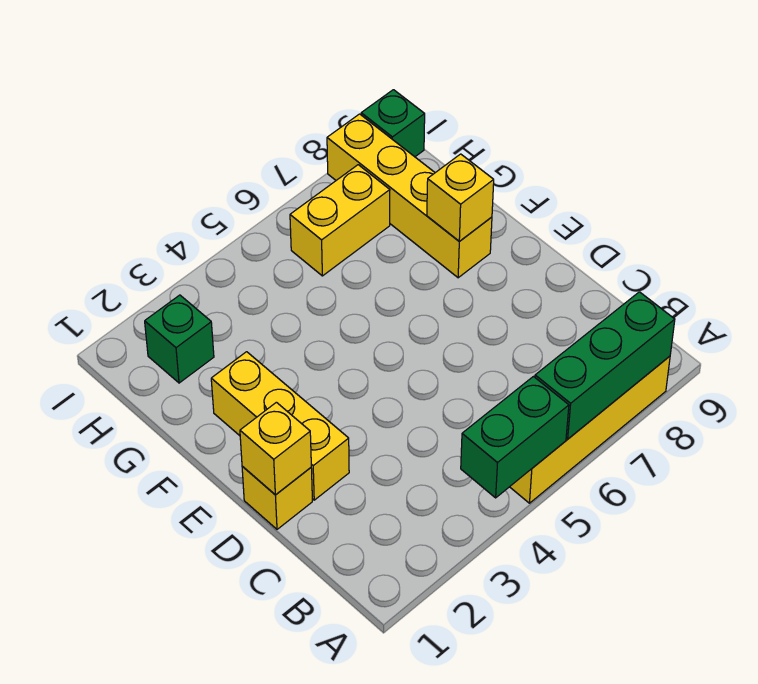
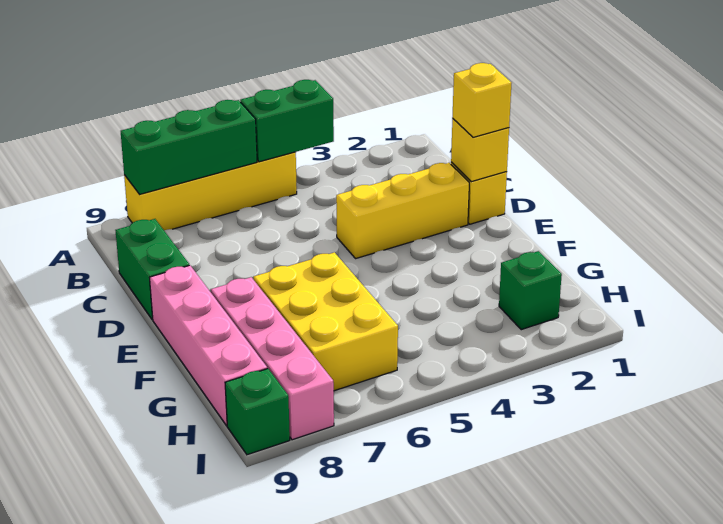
none -> green 1x2 brick [115,219,189,320]
yellow 1x3 brick [211,352,349,500] -> yellow 1x3 brick turned to [336,163,469,259]
none -> pink 1x4 brick [150,265,267,426]
yellow 1x4 brick [327,114,492,278] -> pink 1x4 brick [211,277,334,440]
yellow 1x1 brick [427,154,494,241] -> yellow 1x1 brick moved to [452,63,511,137]
yellow 1x2 brick [290,165,390,276] -> yellow 2x3 brick [253,252,398,391]

